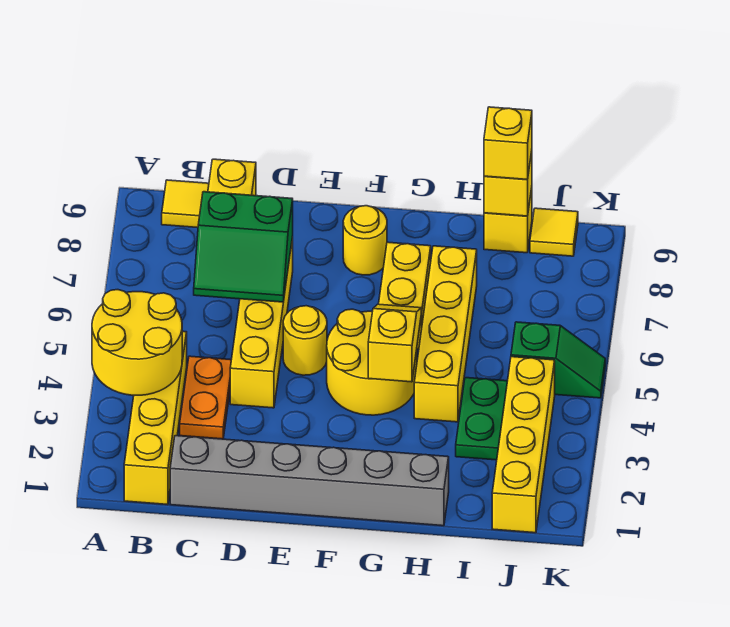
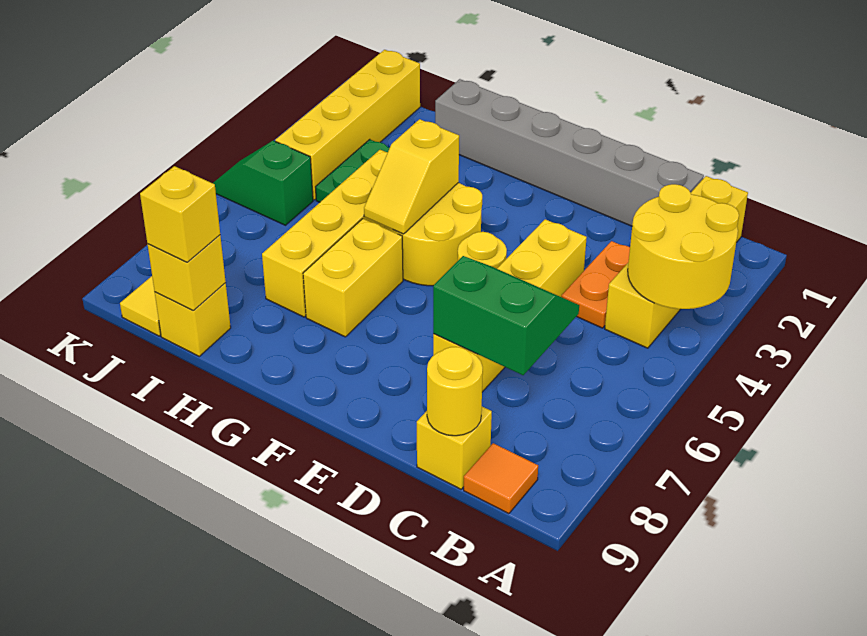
yellow 1x1 tile [162,180,209,228] -> orange 1x1 tile [464,443,538,514]
yellow 1x1 round brick [343,206,387,275] -> yellow 1x1 round brick moved to [427,347,483,436]

